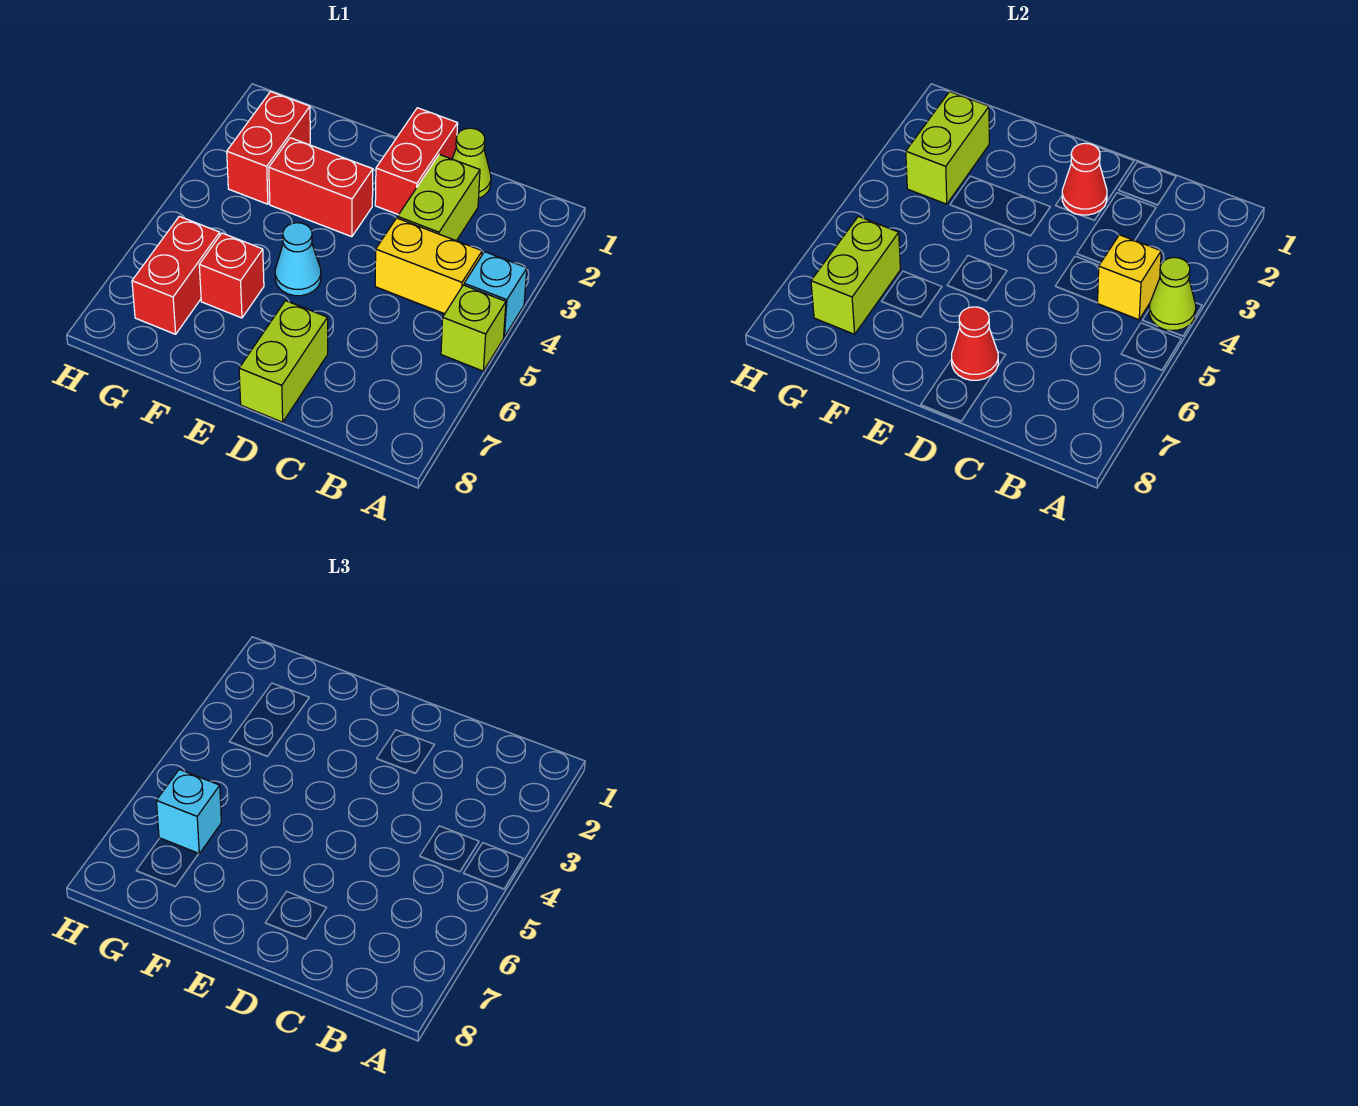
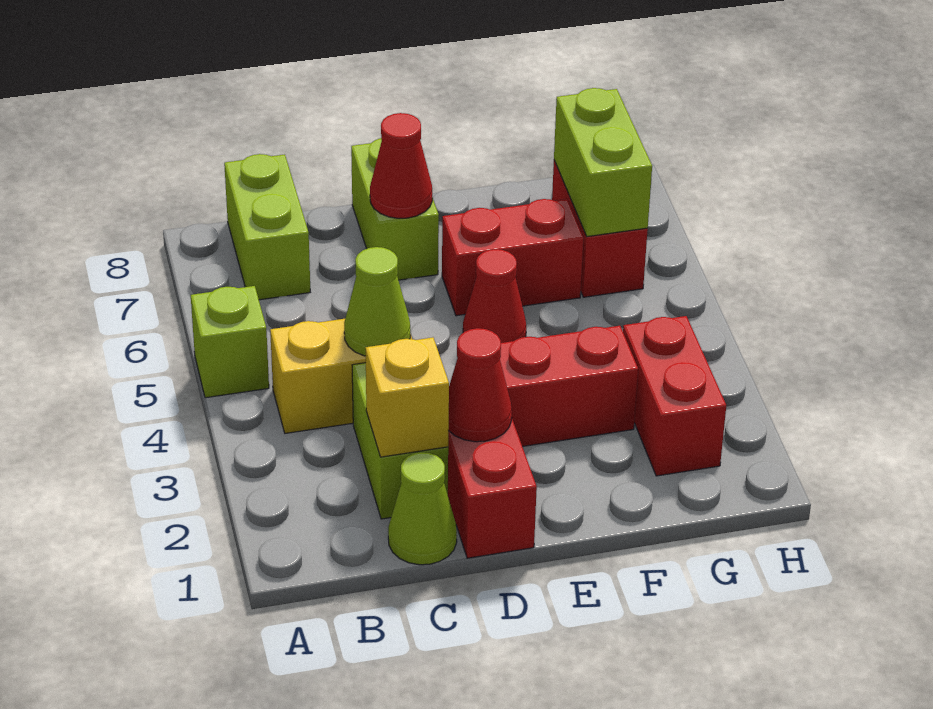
cyan 1x1 brick [464,252,527,337] -> none
lime 1x1 cone [1149,257,1196,330] -> lime 1x1 cone moved to [344,247,410,356]
yellow 1x1 brick [1098,235,1161,320] -> yellow 1x1 brick moved to [366,337,449,457]
cyan 1x1 cone [275,223,321,296] -> red 1x1 cone [463,249,526,343]
red 1x1 brick [199,233,264,318] -> red 1x2 brick [442,199,583,316]
lime 1x2 brick [906,92,989,204] -> lime 1x2 brick moved to [224,154,310,300]
cyan 1x1 brick [156,769,221,854] -> none

